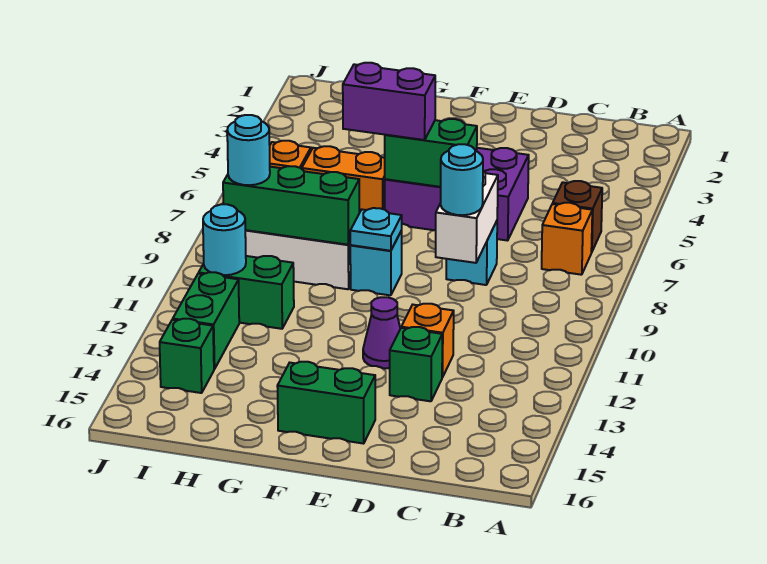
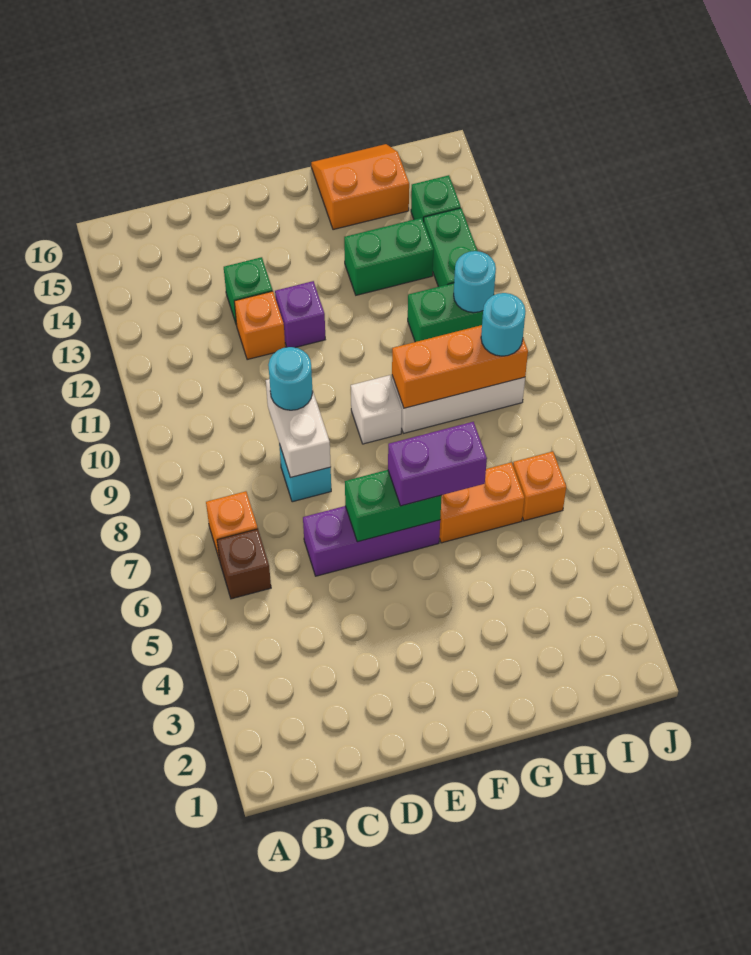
purple 2x3 brick [385,148,529,241] -> purple 1x3 brick [303,506,440,576]
purple 1x1 cone [363,297,400,369] -> purple 1x1 brick [275,281,325,348]
green 1x2 brick [277,362,375,444] -> green 1x2 brick moved to [344,218,433,295]
cyan 1x1 brick [350,231,402,295] -> white 1x1 brick [351,375,402,444]
cyan 1x1 plate [350,208,402,251] -> none
green 1x3 brick [223,166,359,245] -> orange 1x3 brick [392,325,528,408]
none -> orange 2x2 slope [311,144,409,230]

